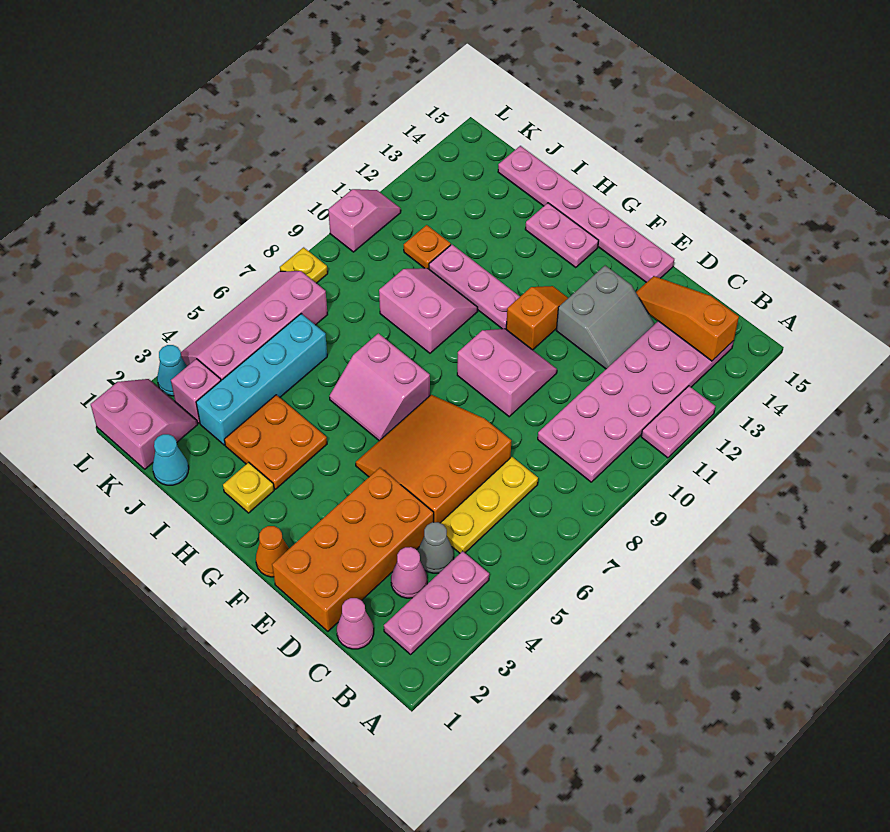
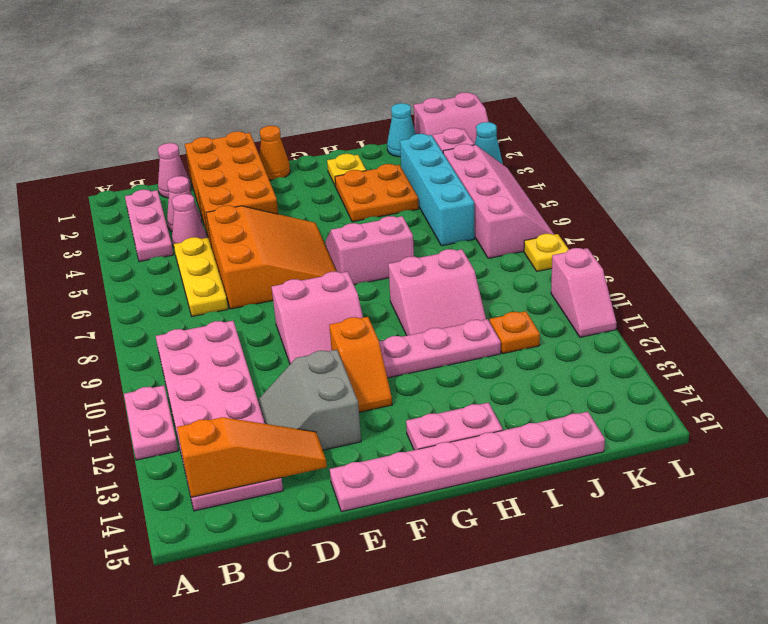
grey 1x1 cone [418,522,454,573] -> pink 1x1 cone [172,194,207,247]

